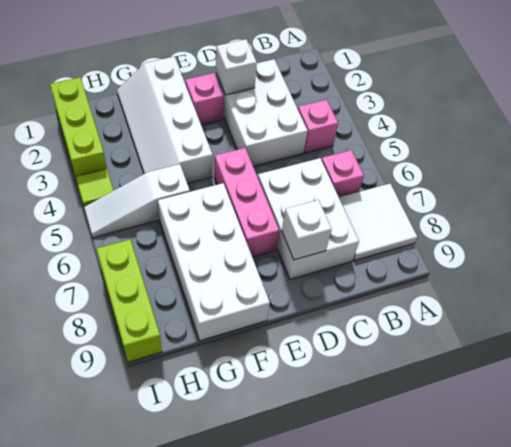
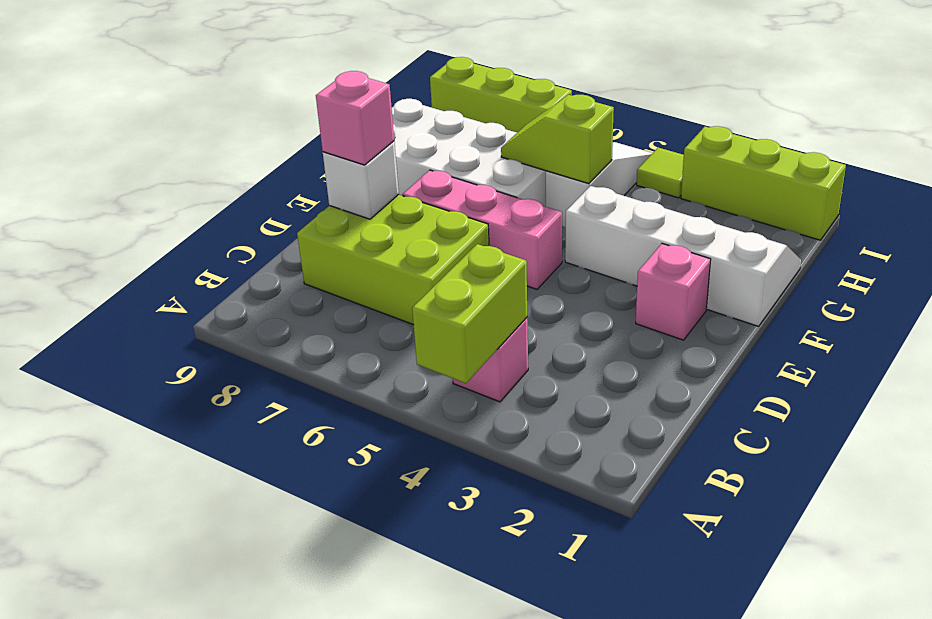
none -> lime 1x2 brick [412,244,527,383]
white 2x2 tile [339,184,417,261] -> none
pink 1x1 brick [322,150,364,197] -> pink 1x1 brick moved to [316,71,394,165]
white 2x3 brick [216,59,308,166] -> none
white 2x3 brick [258,158,359,279] -> lime 2x3 brick [297,195,489,325]
white 1x1 brick [216,39,257,95] -> none
none -> lime 1x2 slope [501,95,614,184]

